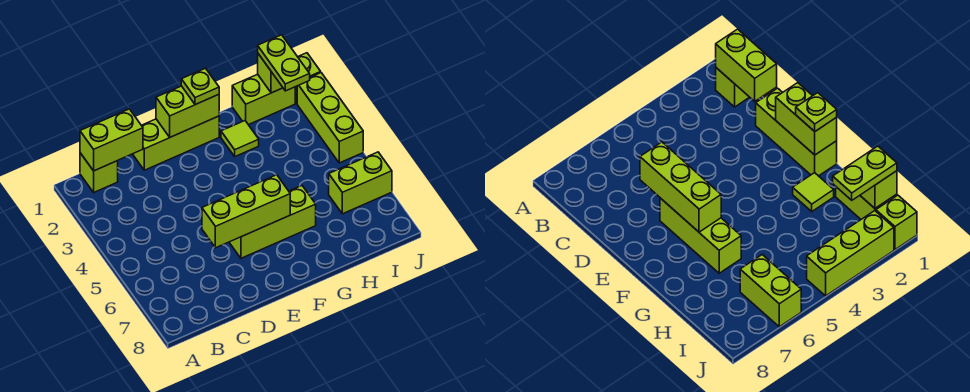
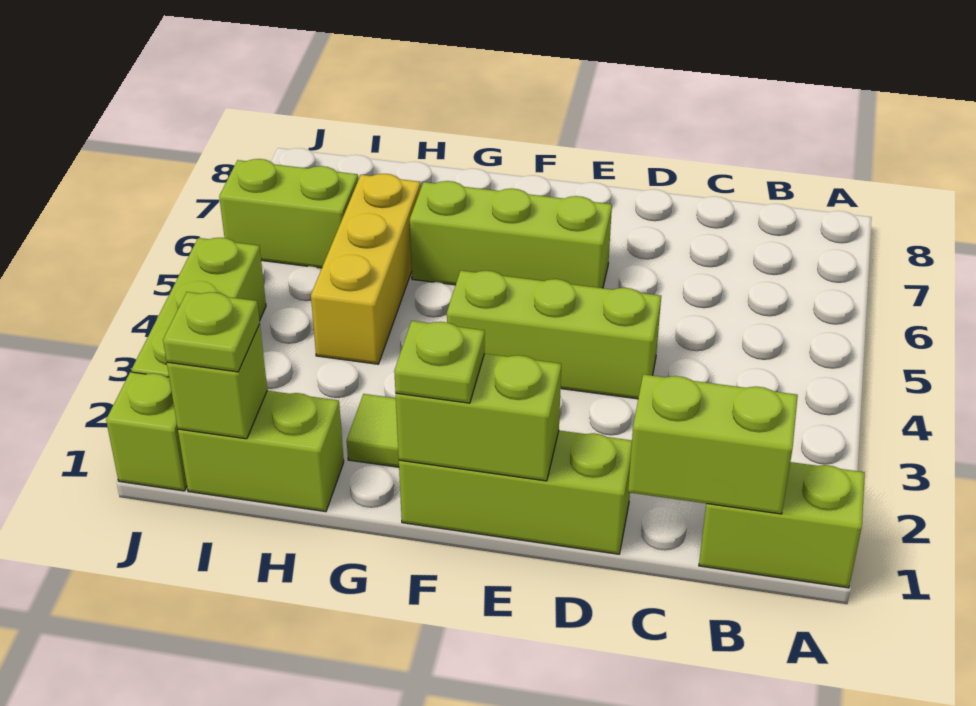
lime 1x1 brick [80,153,118,192] -> lime 1x2 brick [699,462,865,588]
lime 1x3 brick [202,175,290,248] -> lime 1x3 brick moved to [447,271,661,399]
none -> yellow 1x3 brick [311,174,421,364]
lime 1x2 plate [258,35,310,91] -> lime 1x1 plate [163,292,260,372]

